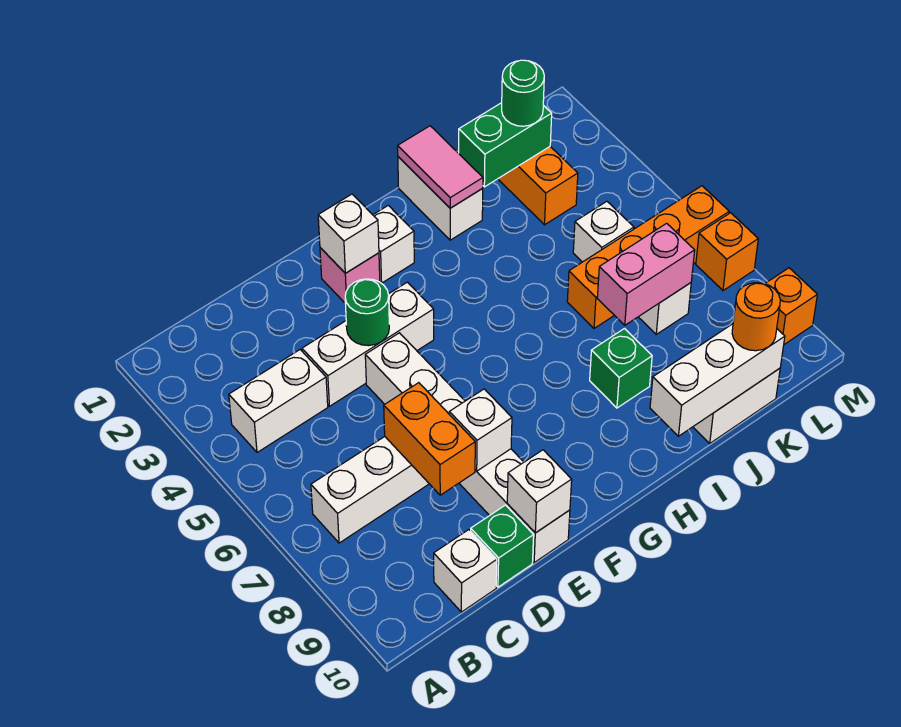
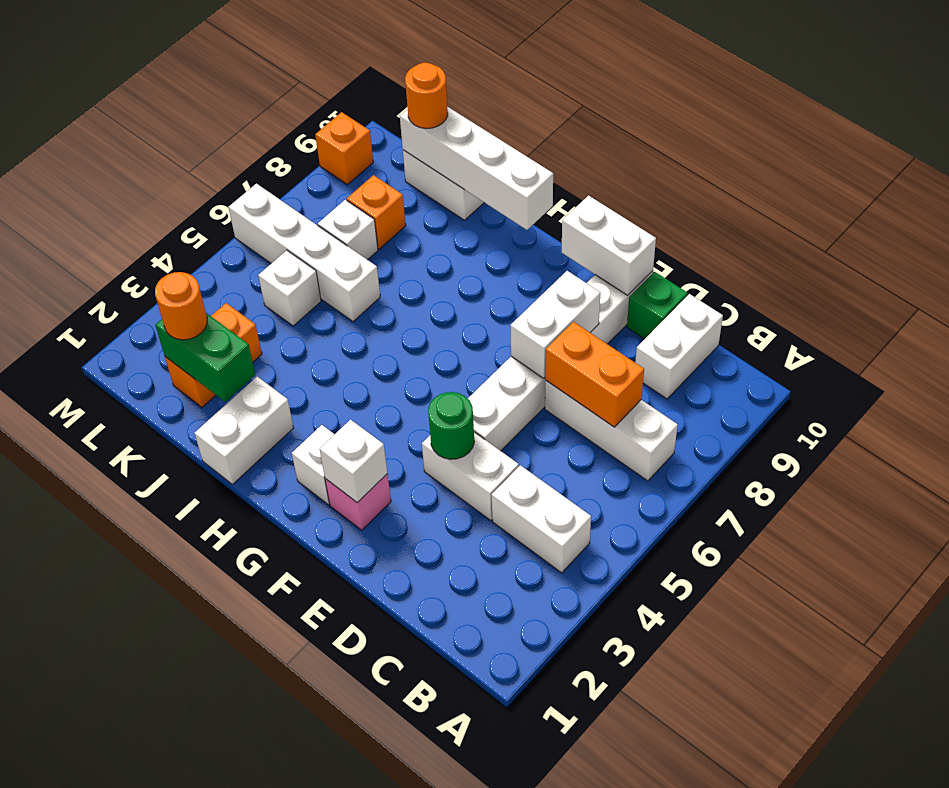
white 1x1 brick [434,530,497,612] -> white 1x2 brick [635,294,723,399]
white 1x3 brick [302,282,434,406] -> white 1x2 brick [422,432,519,521]
orange 1x2 brick [384,383,475,495] -> orange 1x2 brick turned to [545,322,644,427]
white 1x1 brick [449,389,512,471] -> white 1x2 brick [510,271,600,378]
white 1x1 brick [507,450,572,533] -> white 1x2 brick [562,196,656,295]
pink 1x2 tile [398,126,483,208] -> none
green 1x1 brick [590,329,652,408] -> none
white 1x3 brick [650,324,785,436] -> white 1x4 brick [400,107,553,230]
orange 1x4 brick [567,186,729,328] -> white 1x4 brick [228,184,380,322]
pink 1x2 brick [597,223,695,325] -> none
green 1x1 round brick [502,60,544,126] -> orange 1x1 round brick [155,272,207,340]
orange 1x1 brick [696,213,758,290] -> orange 1x1 brick moved to [347,175,406,249]

